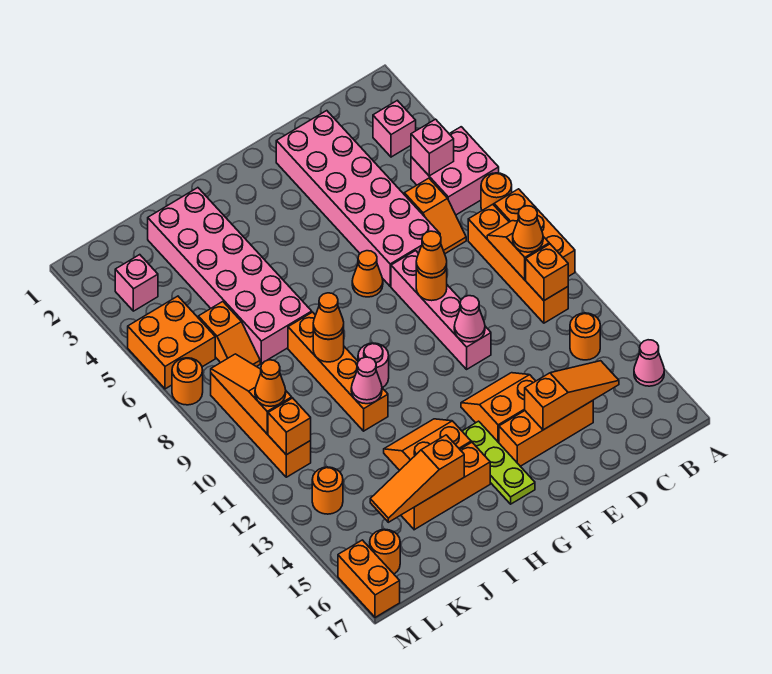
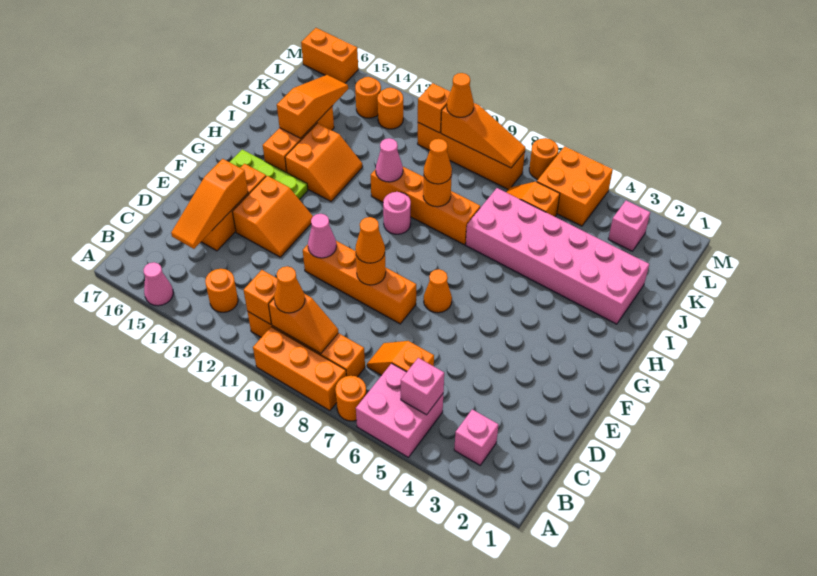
pink 2x6 brick [276,111,440,286] -> none
pink 1x4 brick [391,251,491,369] -> orange 1x4 brick [303,241,416,324]
orange 1x1 round brick [370,529,400,574] -> orange 1x1 round brick moved to [355,77,381,118]

